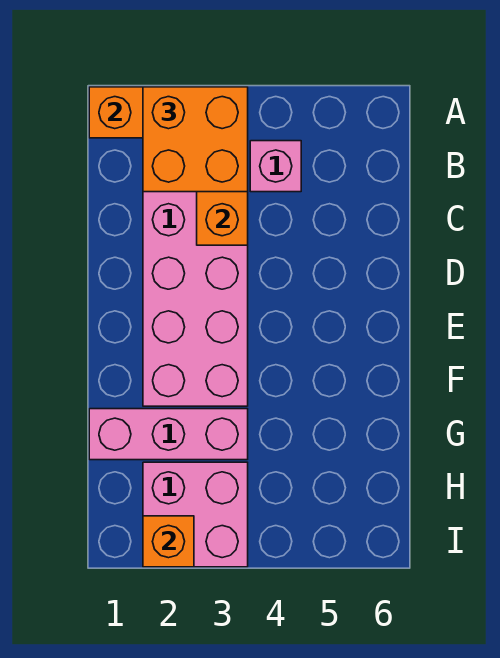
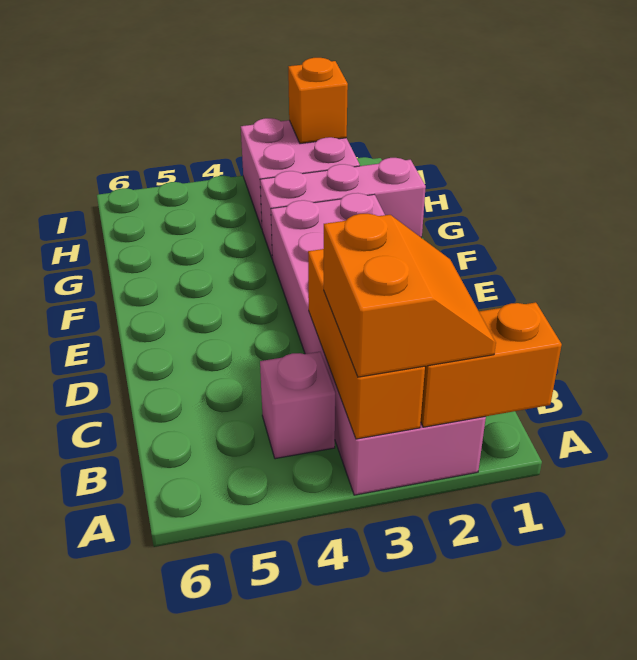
orange 2x2 brick [143,87,248,192] -> orange 2x2 slope [324,214,496,377]

